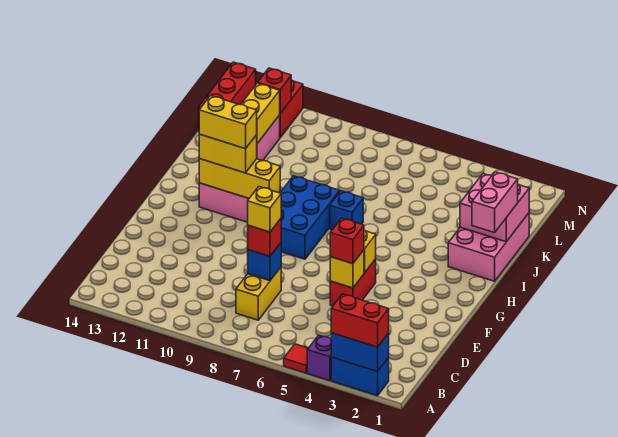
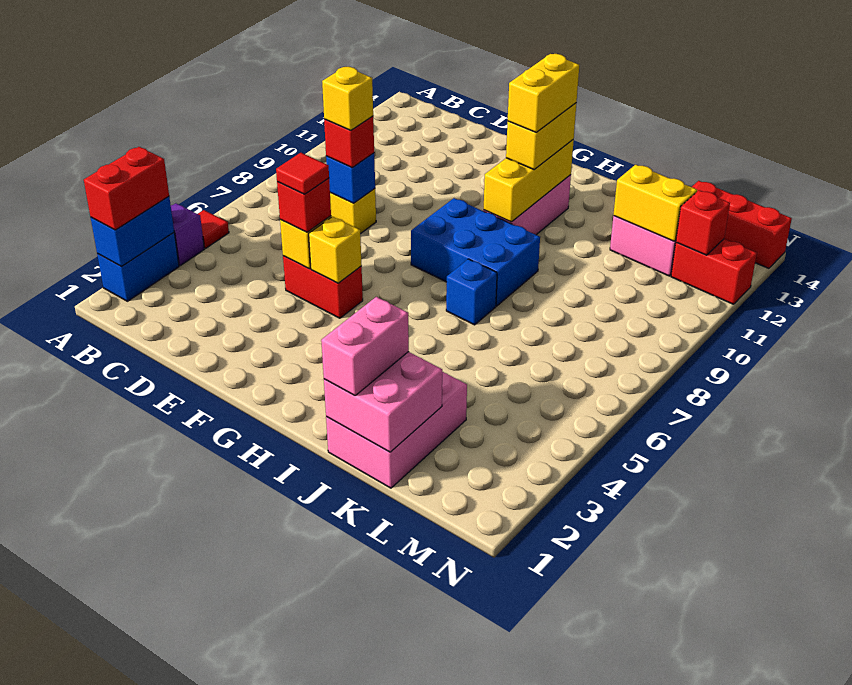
none -> red 1x1 tile [276,153,329,194]
pink 2x3 brick [448,213,529,281] -> pink 2x3 brick turned to [326,372,467,488]
pink 1x2 brick [472,172,518,233] -> pink 1x2 brick turned to [321,297,409,396]

